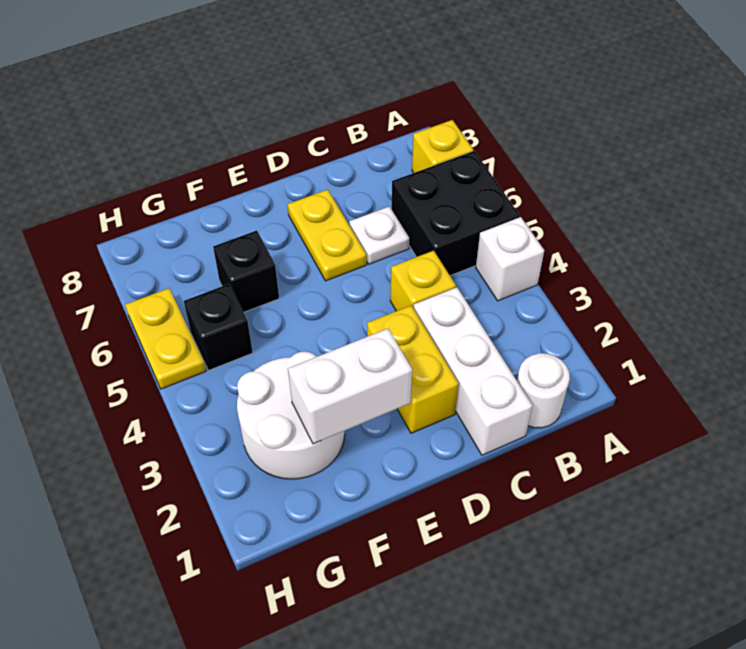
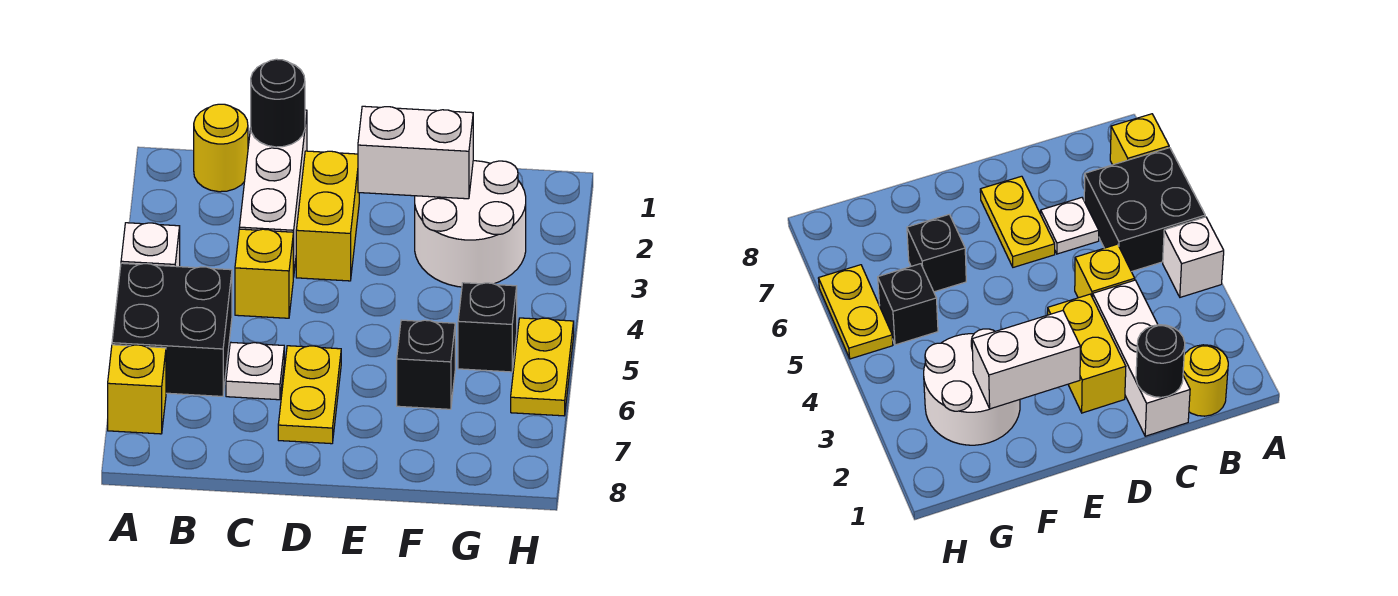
white 1x1 round brick [517,353,570,428] -> yellow 1x1 round brick [194,104,248,192]
none -> black 1x1 round brick [251,59,305,147]

